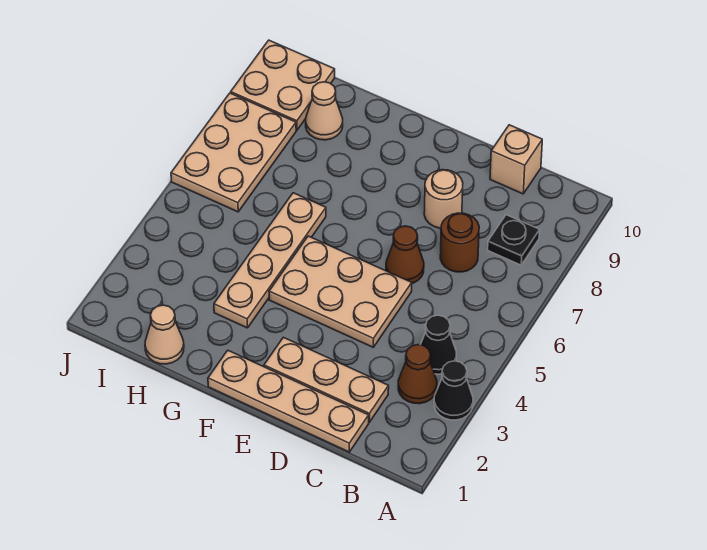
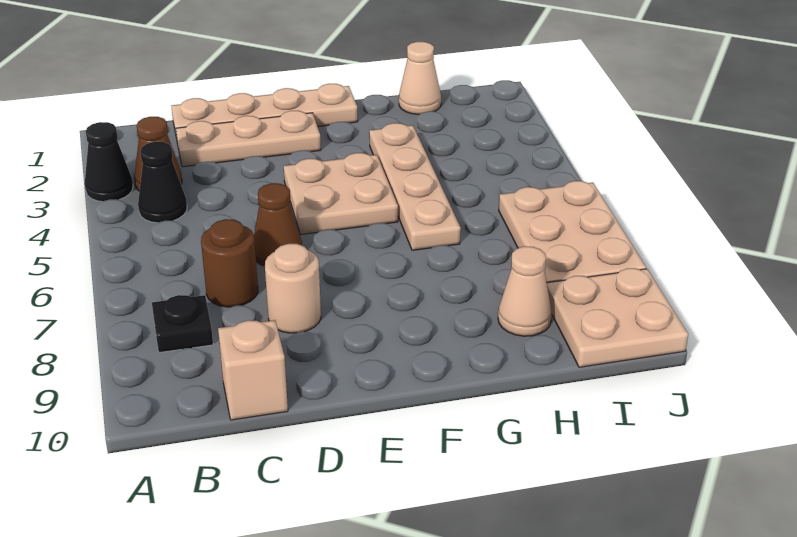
tan 2x3 plate [269,236,412,347] -> tan 2x2 plate [284,153,398,235]

